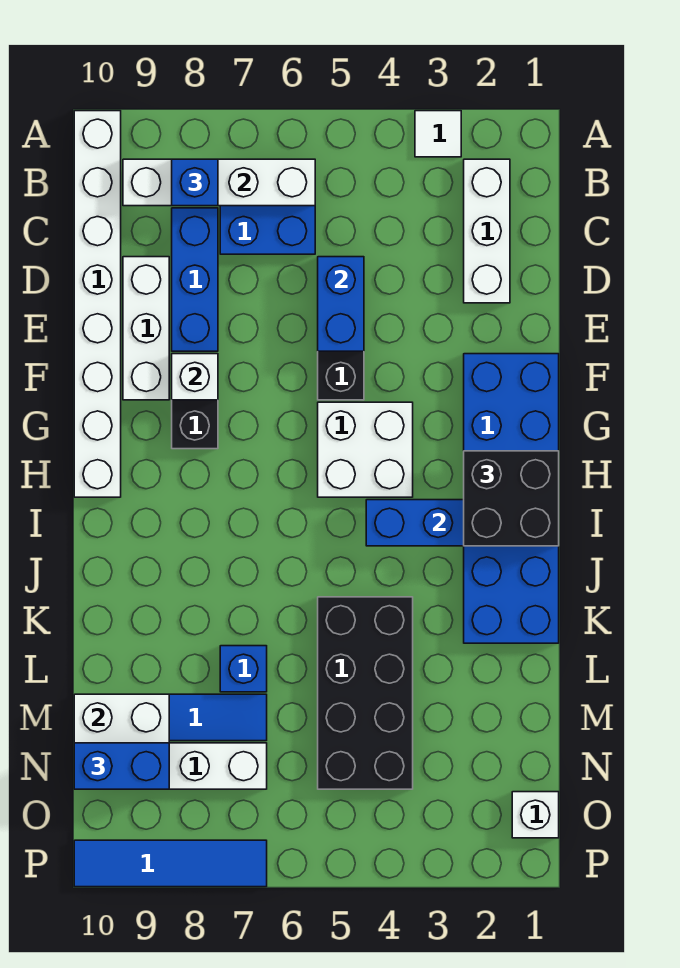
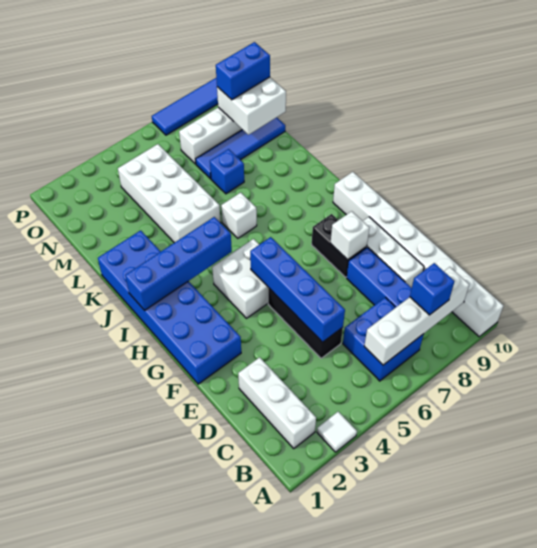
blue 1x2 brick [318,257,364,351] -> blue 1x4 brick [250,237,345,342]
black 2x2 brick [464,451,559,546] -> none
black 2x4 brick [318,597,413,789] -> white 2x4 brick [118,144,221,243]
white 1x1 brick [512,792,559,838] -> white 1x1 brick moved to [221,193,257,238]

